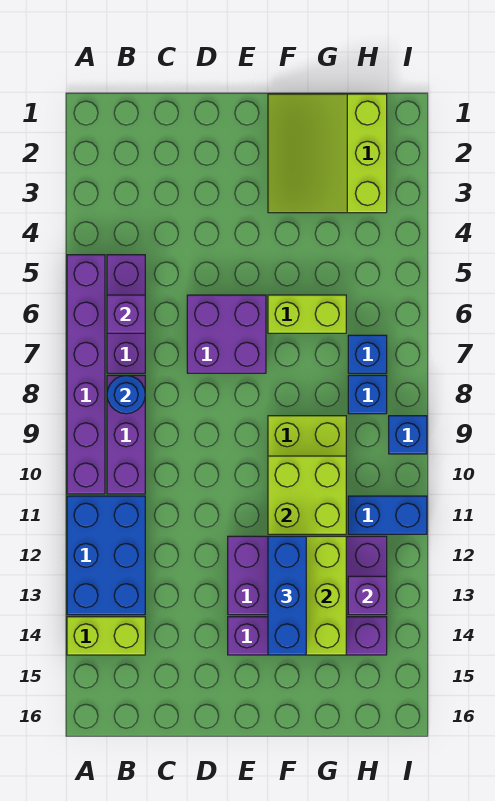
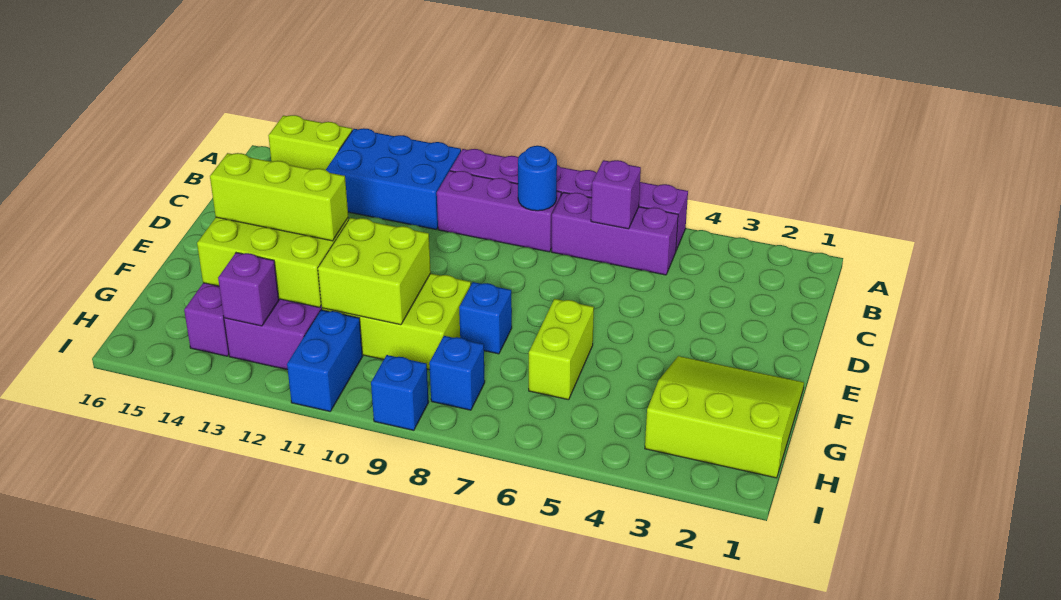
lime 1x2 brick [67,617,145,655] -> lime 1x2 brick turned to [268,115,352,170]
purple 2x2 brick [187,295,266,373] -> none
blue 1x3 brick [268,536,306,655] -> lime 1x3 brick [210,153,348,241]
blue 1x1 brick [348,335,387,373] -> blue 1x1 brick moved to [459,282,512,354]

